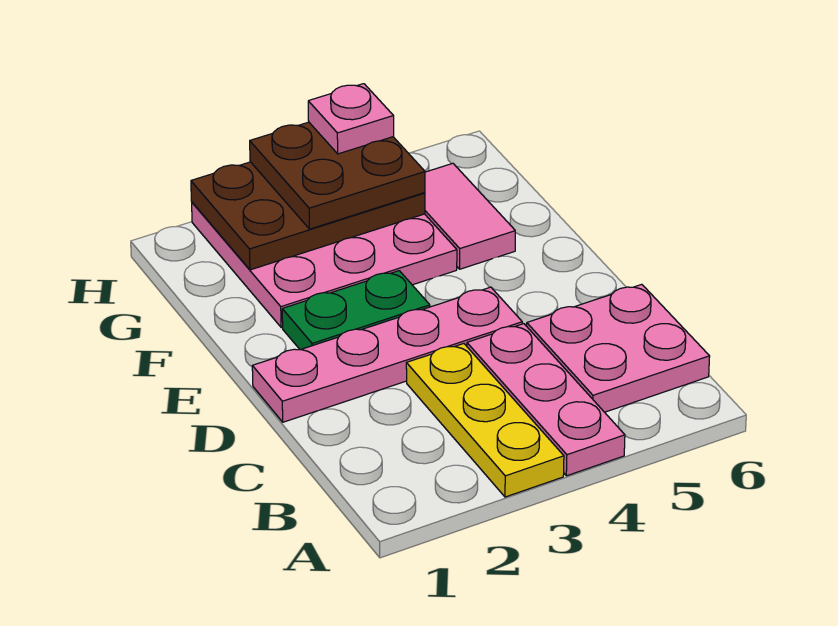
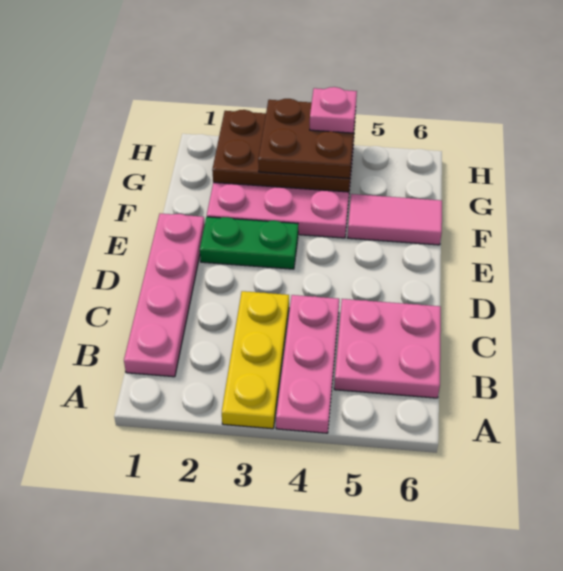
pink 1x4 plate [252,287,522,422] -> pink 1x4 plate turned to [124,214,205,377]
pink 1x2 tile [425,163,515,269] -> pink 1x2 tile turned to [348,194,442,245]

